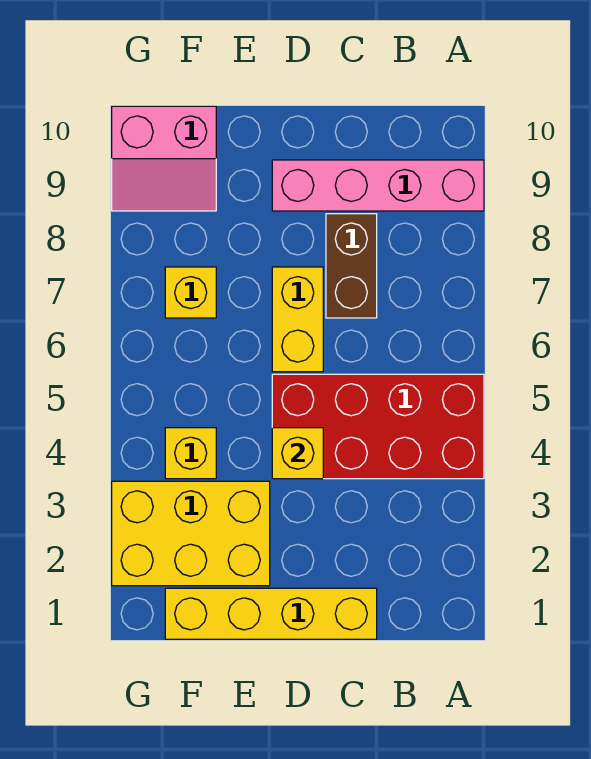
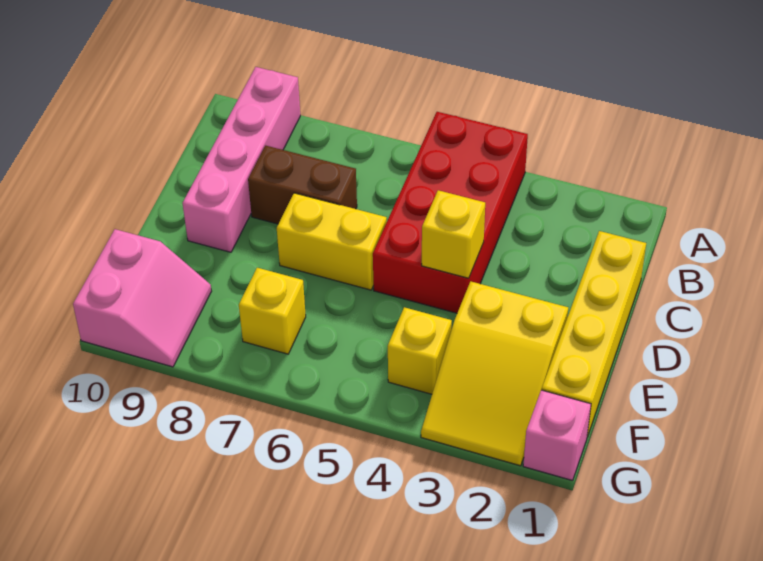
yellow 2x3 brick [112,481,270,586] -> yellow 2x3 slope [421,281,568,466]
none -> pink 1x1 brick [523,390,591,481]

